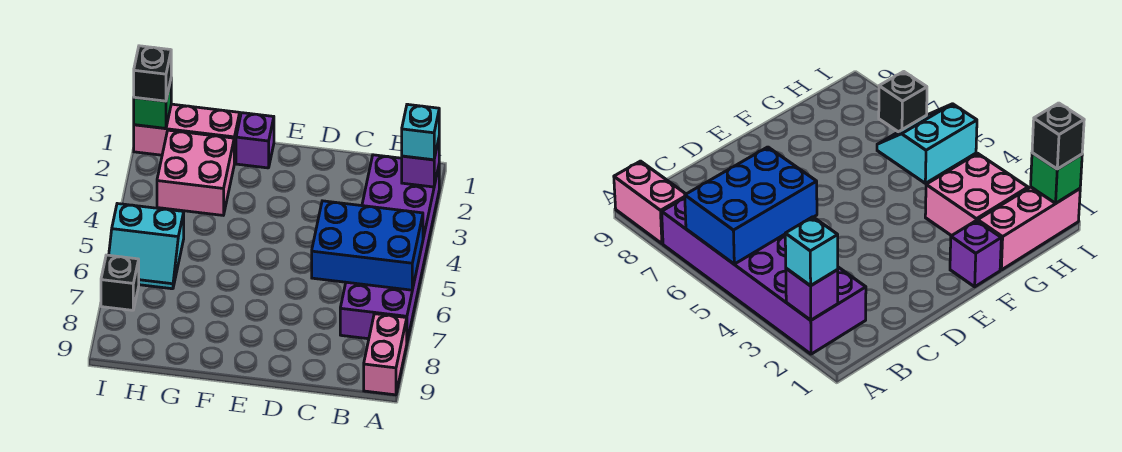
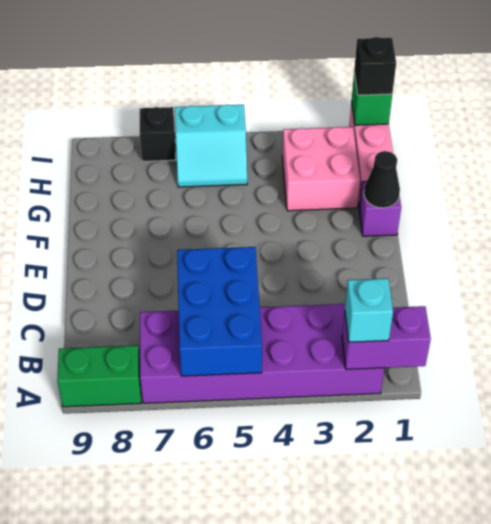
purple 1x1 brick [402,139,439,187] -> purple 1x2 brick [342,306,431,369]
pink 1x2 brick [364,314,407,395] -> green 1x2 brick [57,345,141,407]
none -> black 1x1 cone [364,151,400,208]
cyan 2x2 slope [109,204,184,289] -> cyan 2x2 slope turned to [175,105,247,187]

